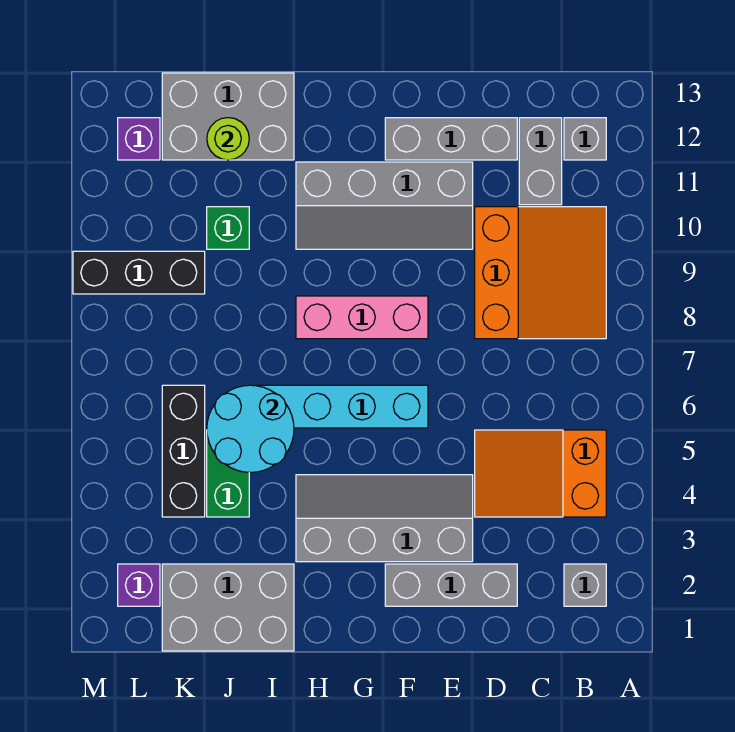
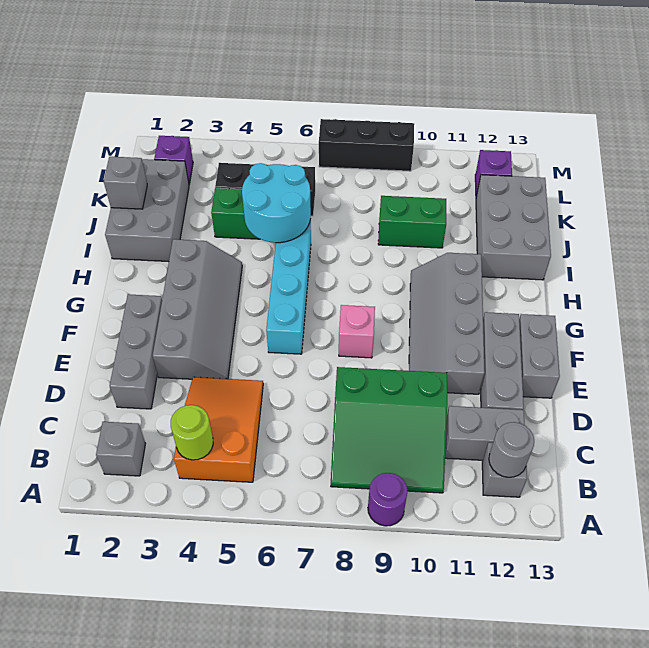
none -> purple 1x1 round brick [368,473,408,526]
orange 3x3 slope [475,207,606,339] -> green 3x3 slope [331,367,447,493]
none -> grey 1x1 round brick [489,422,534,477]
none -> grey 1x2 brick [519,314,560,398]
pink 1x3 brick [296,296,428,339] -> pink 1x1 brick [339,305,375,358]
none -> grey 1x1 brick [104,157,147,209]
green 1x1 brick [207,207,249,249] -> green 1x2 brick [378,196,446,248]
lime 1x1 round brick [207,118,249,160] -> lime 1x1 round brick moved to [171,405,213,460]
black 1x3 brick [73,251,205,294] -> black 1x3 brick turned to [319,119,414,171]

